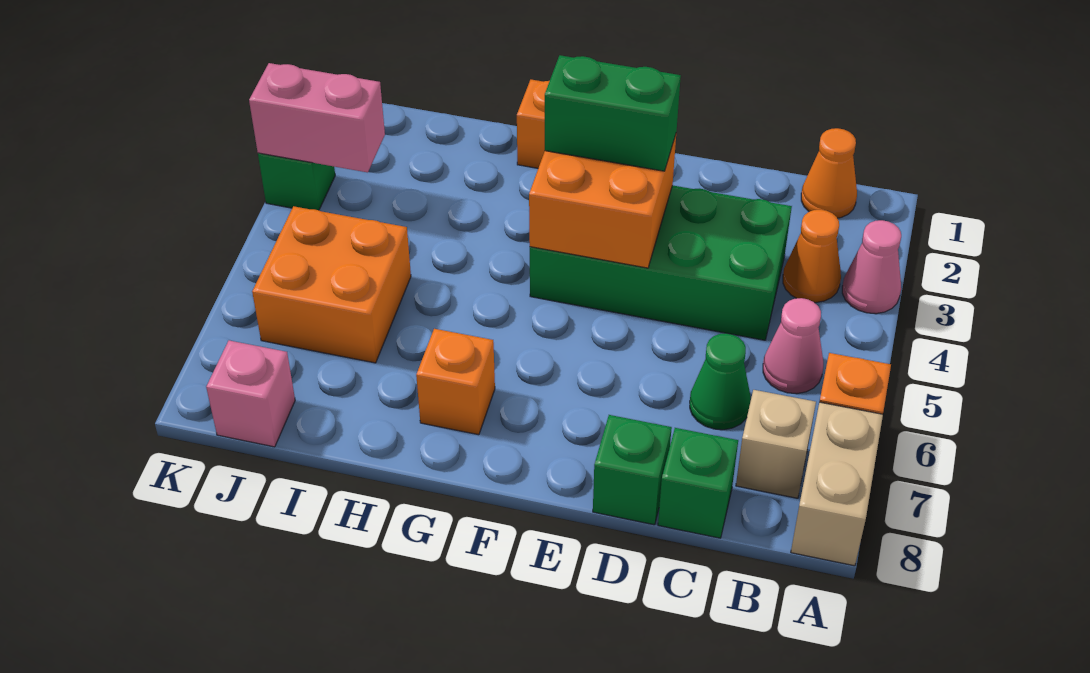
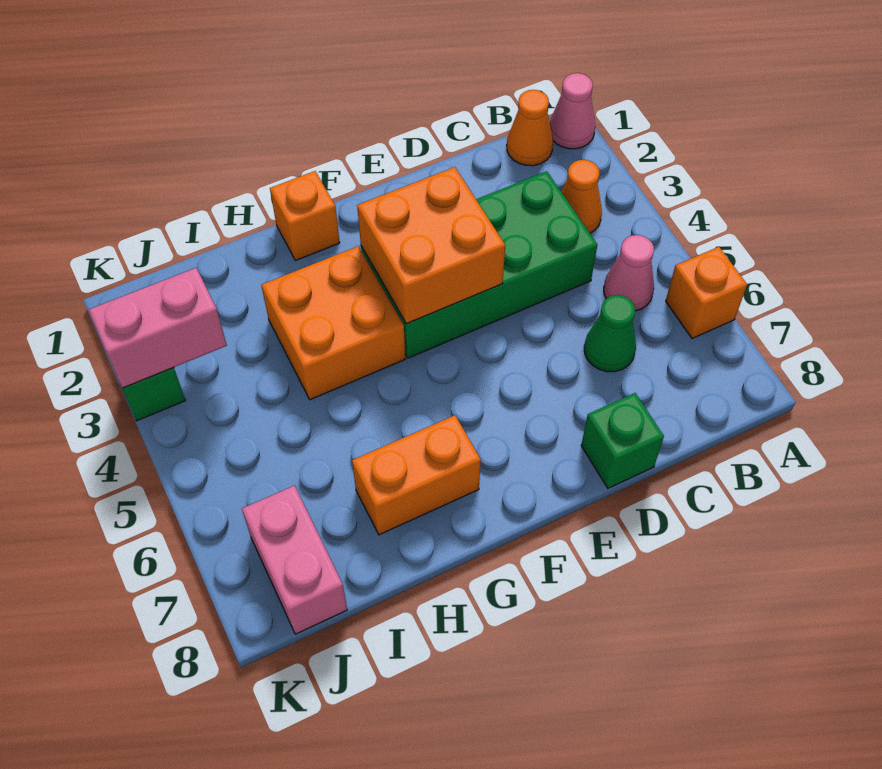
pink 1x1 cone [842,220,901,314] -> pink 1x1 cone moved to [550,73,595,149]
tan 1x2 brick [791,402,883,566] -> none
tan 1x1 brick [736,390,816,498] -> none
green 1x1 brick [658,428,738,538] -> none
green 1x2 brick [545,55,681,171] -> none
orange 1x1 brick [416,329,495,435] -> orange 1x2 brick [352,415,481,535]
orange 2x2 brick [252,206,411,363] -> orange 2x2 brick moved to [261,246,405,400]
pink 1x1 brick [206,340,295,447] -> pink 1x2 brick [242,486,347,634]

